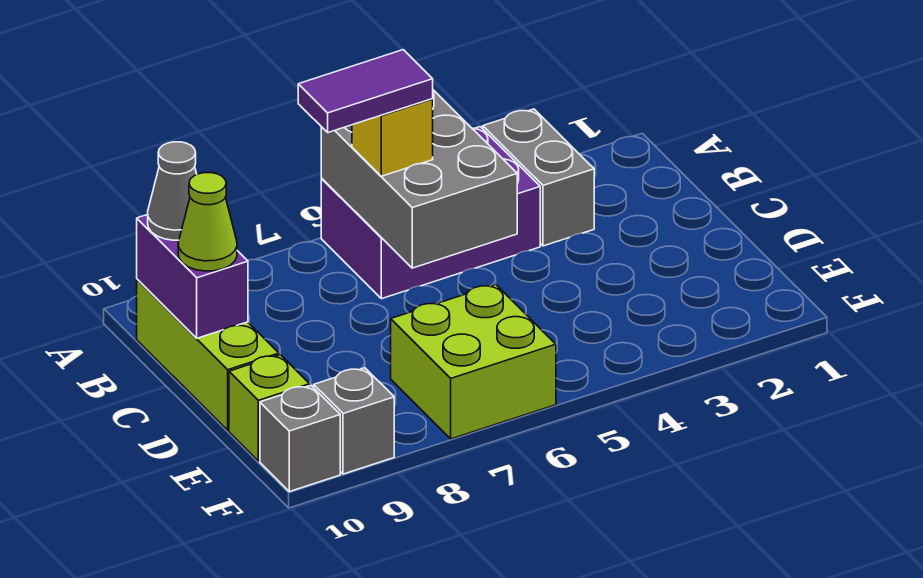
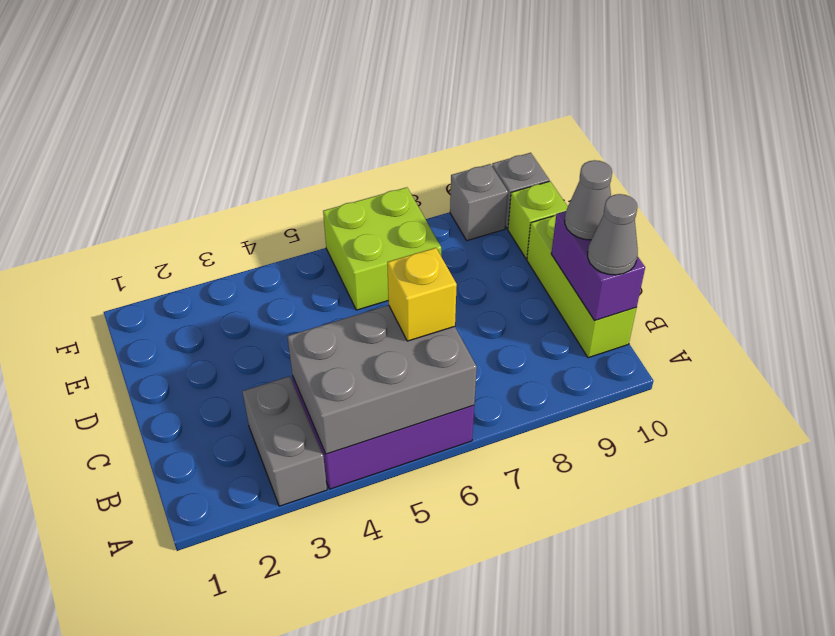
grey 2x3 brick [321,90,517,268] -> grey 2x3 brick turned to [287,305,477,454]
purple 1x2 tile [298,50,433,133] -> none
lime 1x1 cone [178,173,237,271] -> grey 1x1 cone [565,160,612,240]

